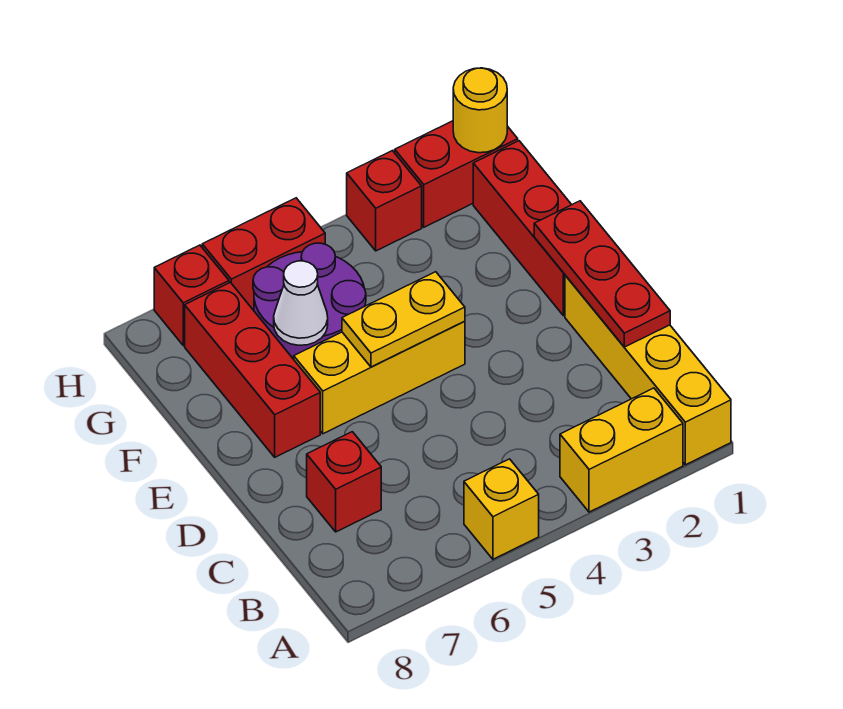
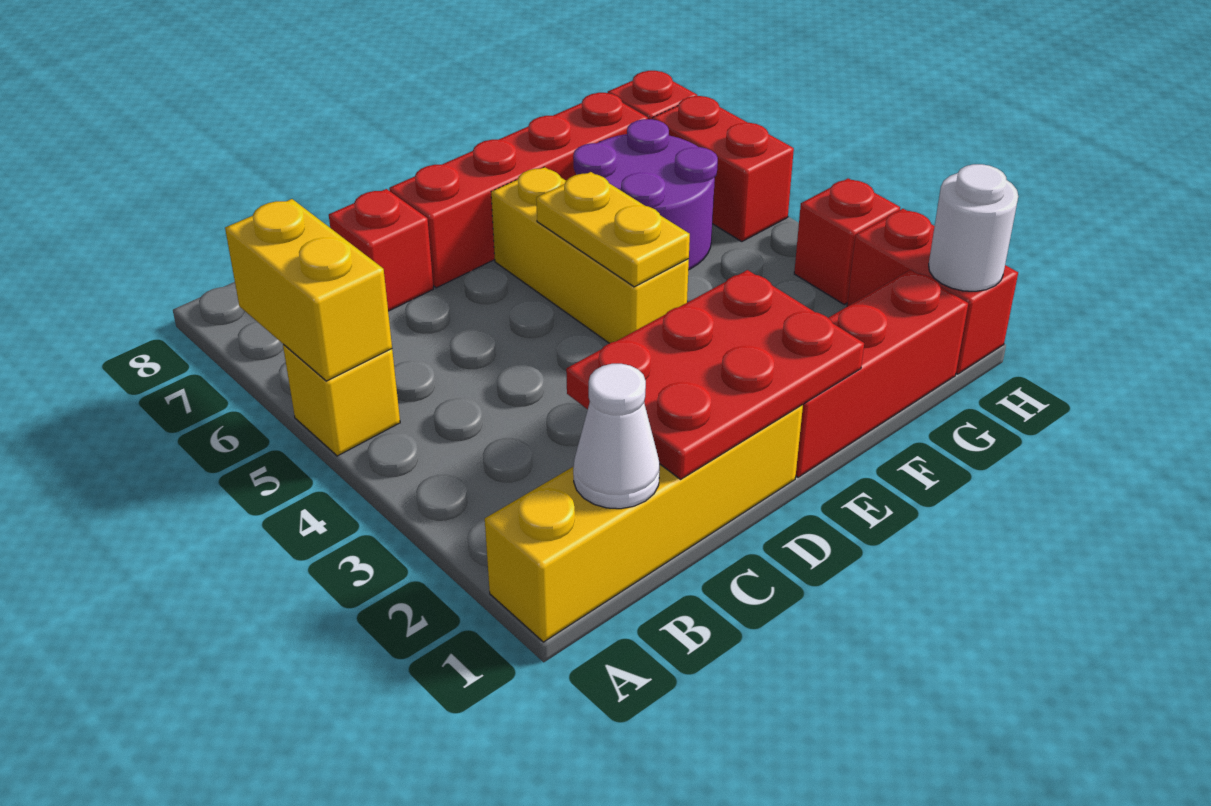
yellow 1x2 brick [560,388,683,512] -> yellow 1x2 brick moved to [225,199,392,381]
red 1x3 plate [534,201,670,347] -> red 2x3 plate [566,270,864,479]
red 1x3 brick [185,282,320,457] -> red 1x4 brick [389,93,648,288]
white 1x1 cone [274,261,328,345] -> white 1x1 cone moved to [573,364,660,509]
yellow 1x1 round brick [453,68,507,153] -> white 1x1 round brick [929,164,1018,291]

